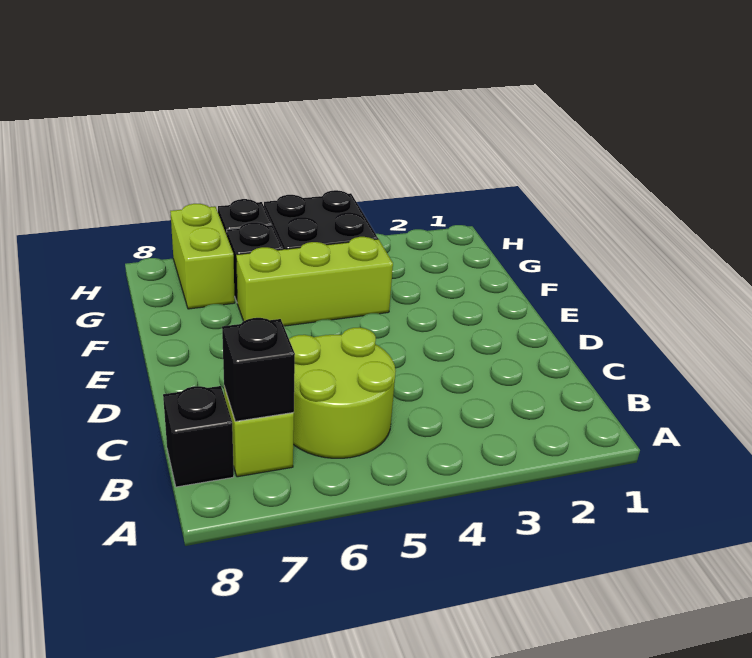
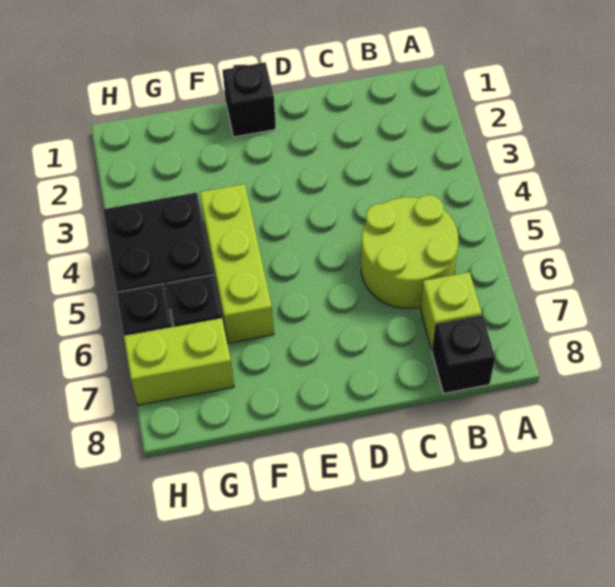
black 1x1 brick [222,318,295,421] -> black 1x1 brick moved to [222,62,276,137]

